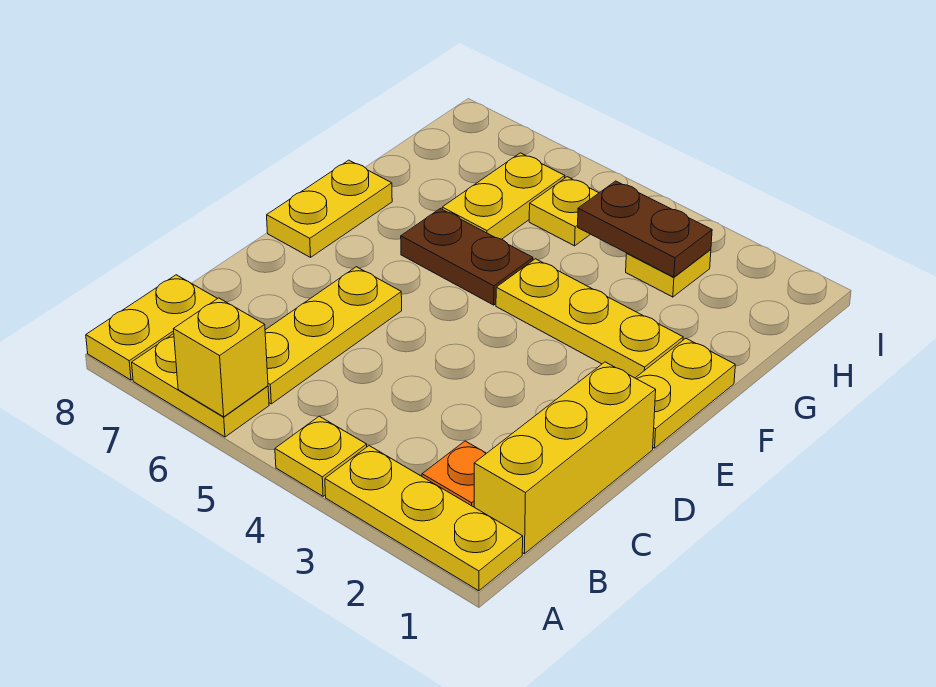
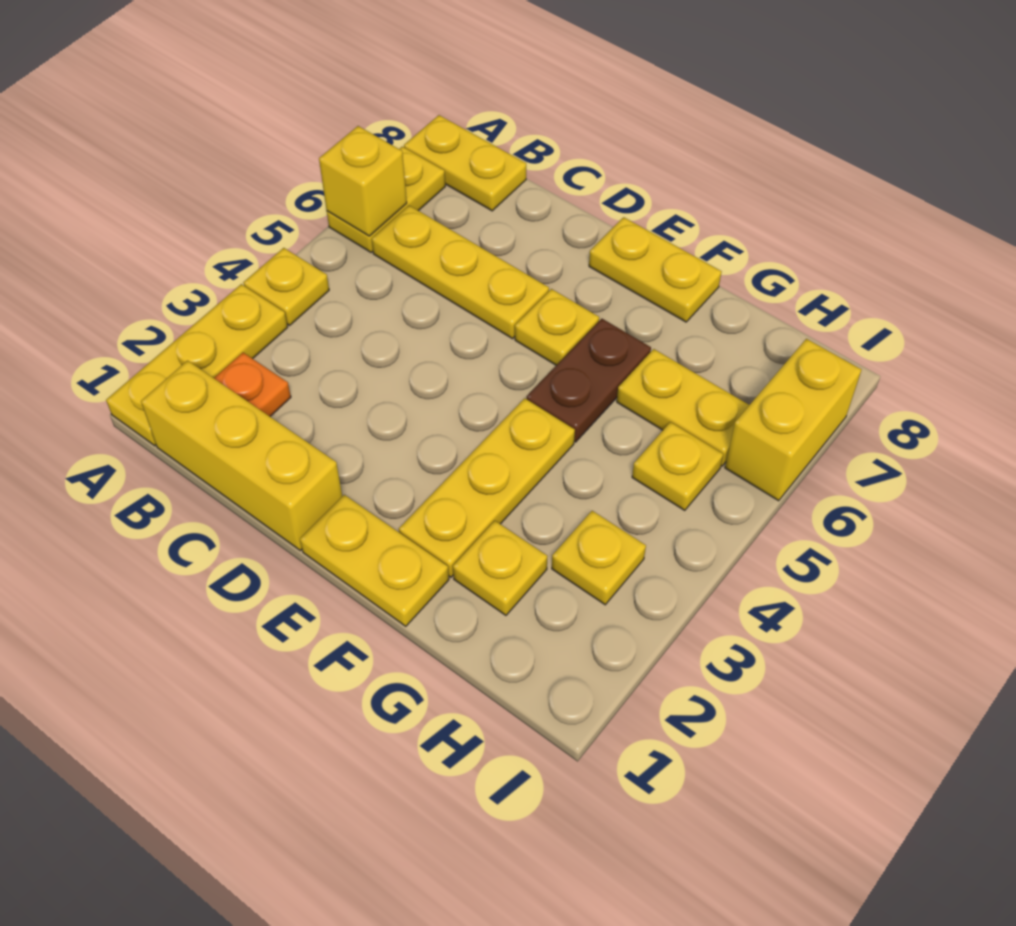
none -> yellow 1x1 plate [515,289,599,365]
none -> yellow 1x1 plate [453,521,548,615]
brown 1x2 plate [578,181,712,277] -> none
none -> yellow 1x2 brick [725,339,861,501]

